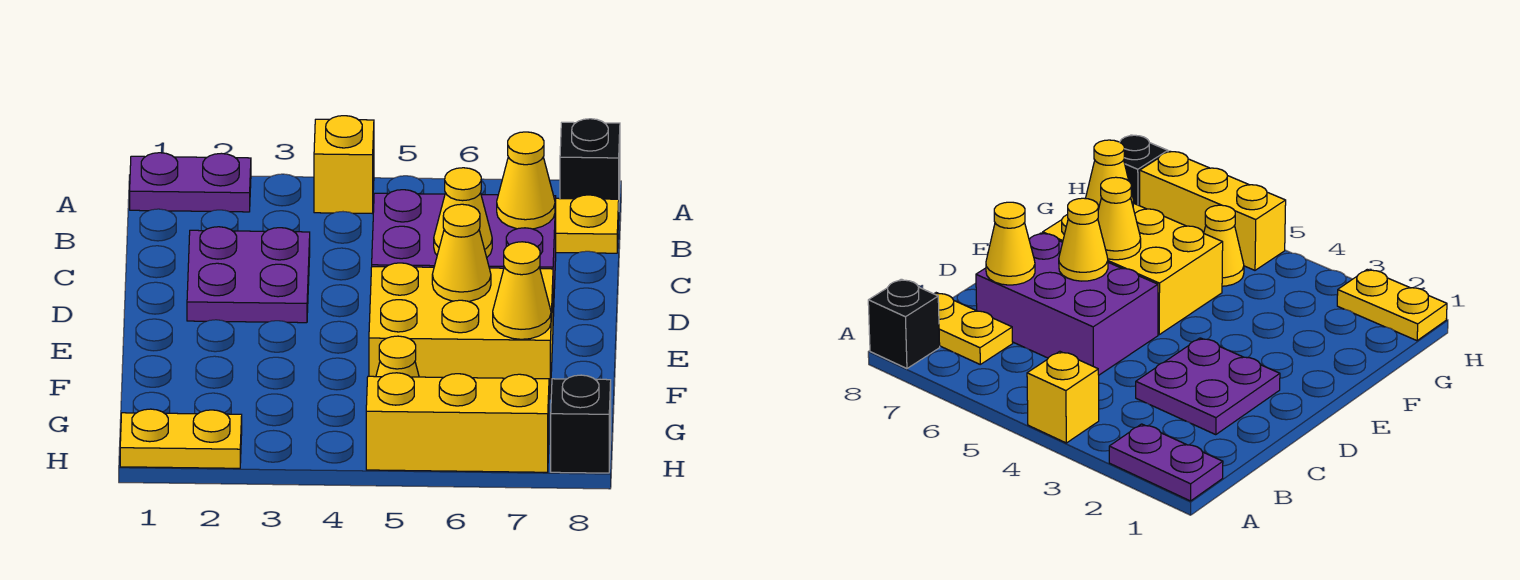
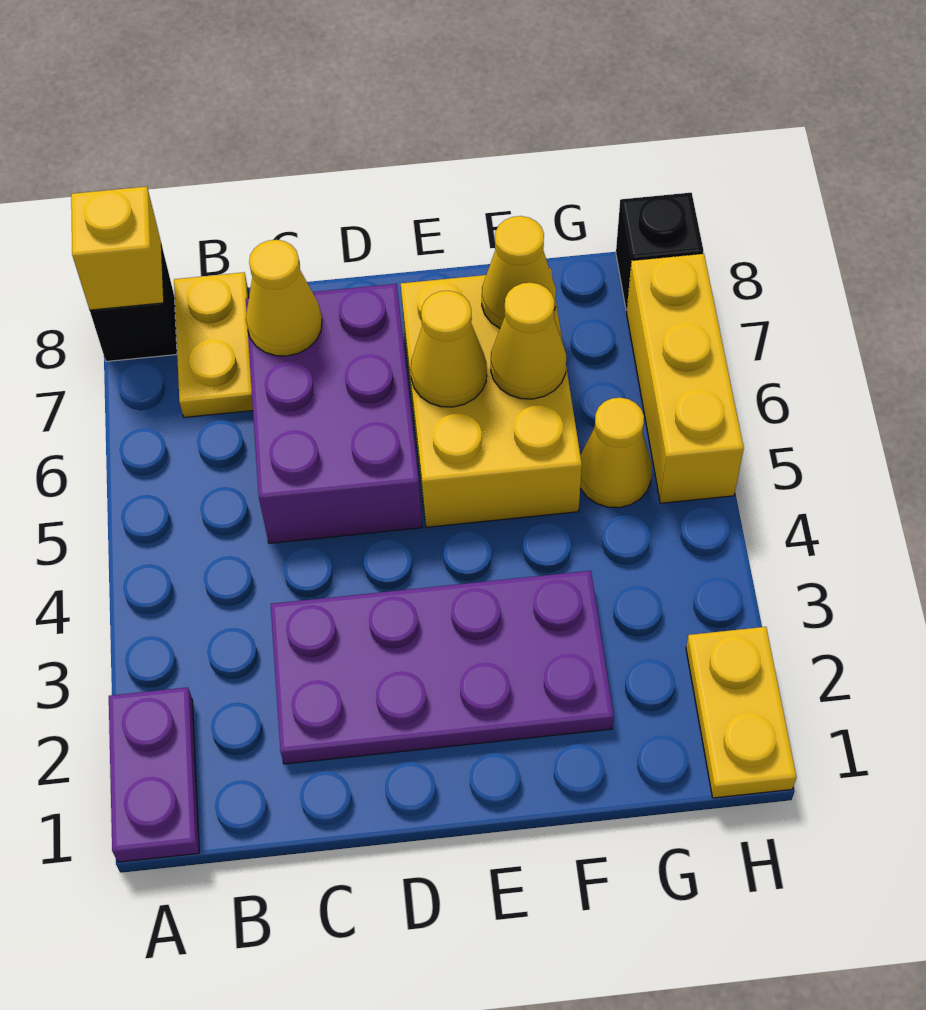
yellow 1x1 brick [314,116,374,213] -> yellow 1x1 brick moved to [71,186,164,310]
purple 2x2 plate [187,227,310,323] -> purple 2x4 plate [271,571,614,764]
yellow 1x1 cone [434,168,492,257] -> yellow 1x1 cone moved to [491,283,566,399]

